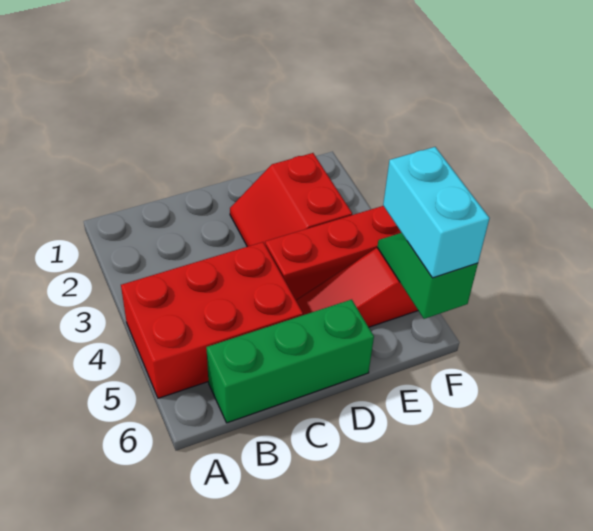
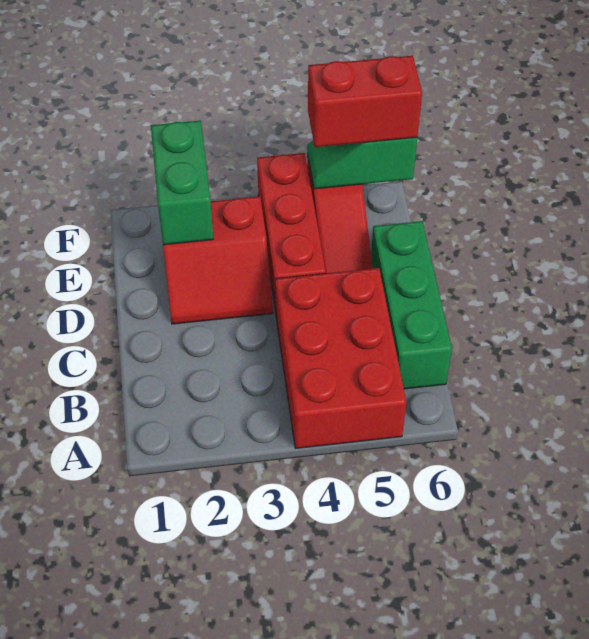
none -> green 1x2 brick [151,121,213,245]
cyan 1x2 brick [383,147,490,278] -> red 1x2 brick [308,56,422,147]

